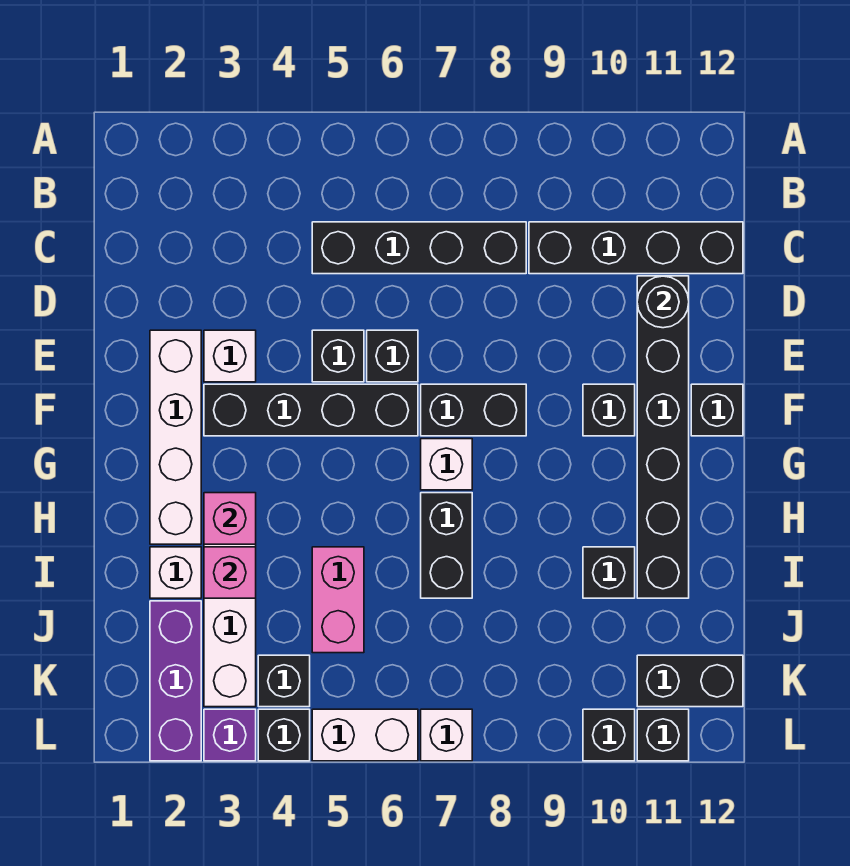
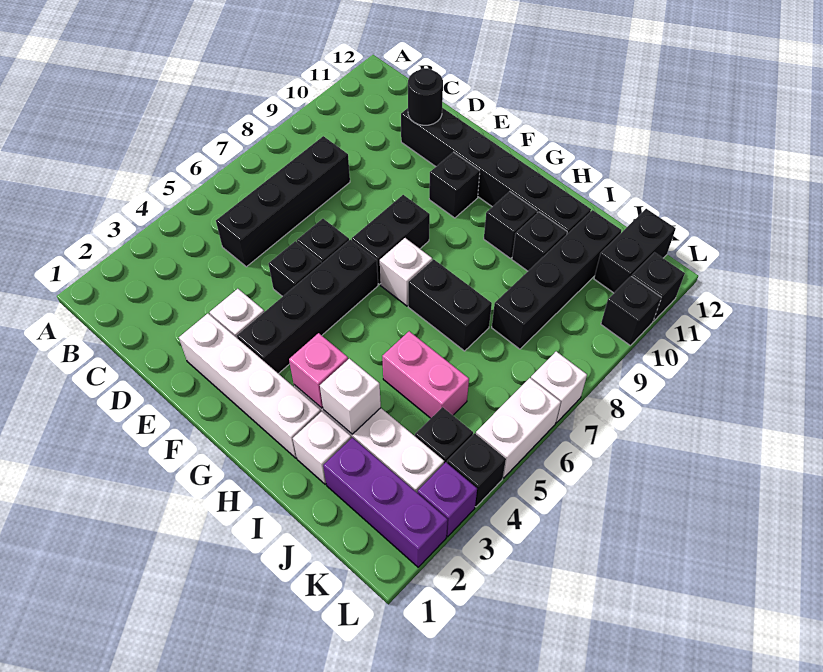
black 1x4 brick [529,222,743,274] -> black 1x4 brick moved to [492,210,621,349]
black 1x1 brick [691,384,743,436] -> black 1x1 brick moved to [484,191,537,258]
pink 1x1 brick [204,547,256,598] -> white 1x1 brick [320,359,381,434]

